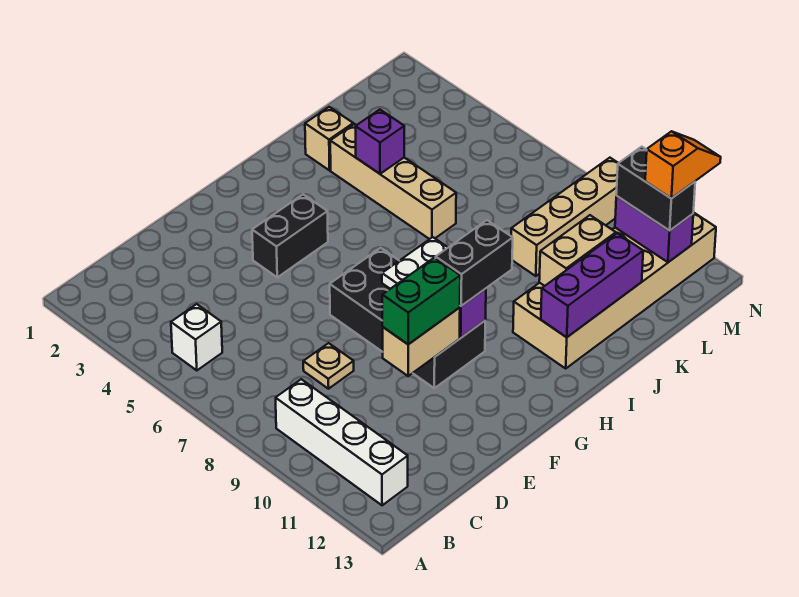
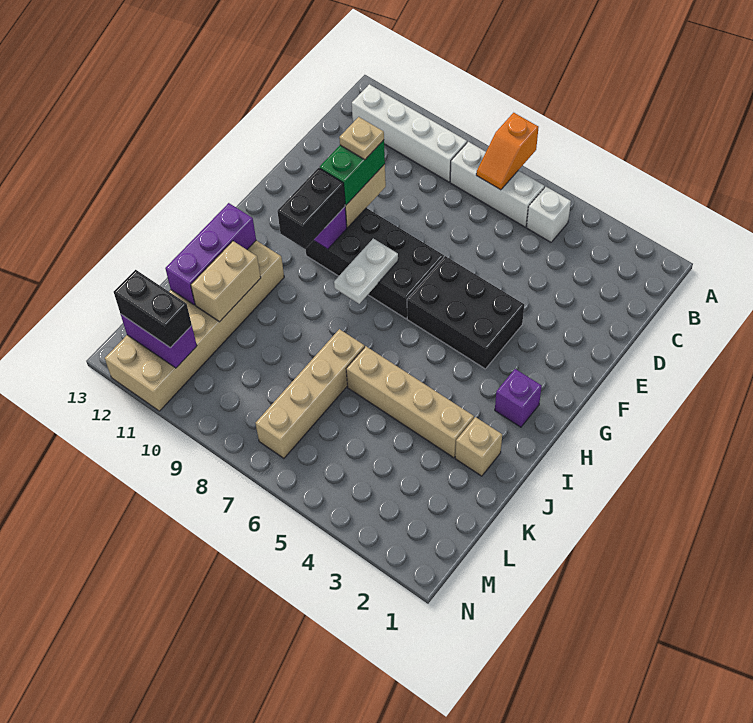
none -> white 1x3 brick [450,142,544,227]
tan 1x1 plate [303,343,354,389] -> tan 1x1 plate moved to [339,117,384,160]
black 1x2 brick [252,194,328,277] -> black 2x3 brick [407,256,524,369]
purple 1x1 brick [355,110,404,174] -> purple 1x1 brick moved to [495,369,542,427]
tan 1x4 brick [511,158,618,276] -> tan 1x4 brick moved to [256,329,365,458]
orange 1x2 slope [645,131,721,199] -> orange 1x2 slope moved to [476,113,539,190]

